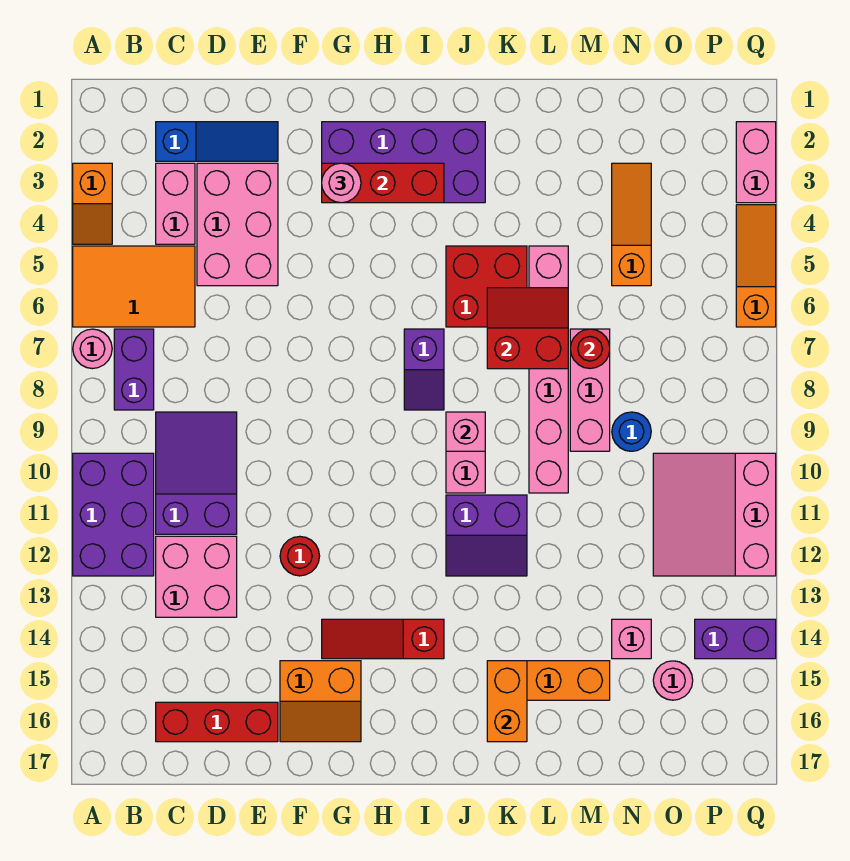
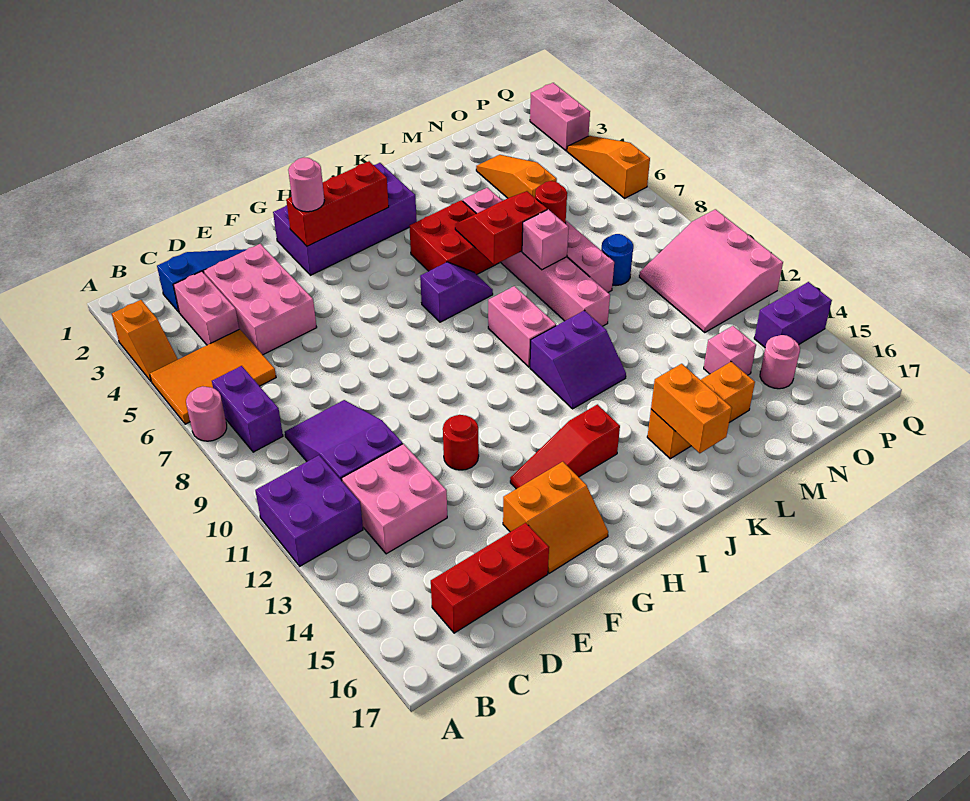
purple 2x3 brick [73,453,154,576] -> purple 2x2 brick [255,455,363,566]
purple 1x2 slope [404,329,444,410] -> purple 1x2 slope turned to [420,262,493,322]
pink 1x1 brick [446,412,485,451] -> pink 1x1 brick moved to [522,209,569,270]

